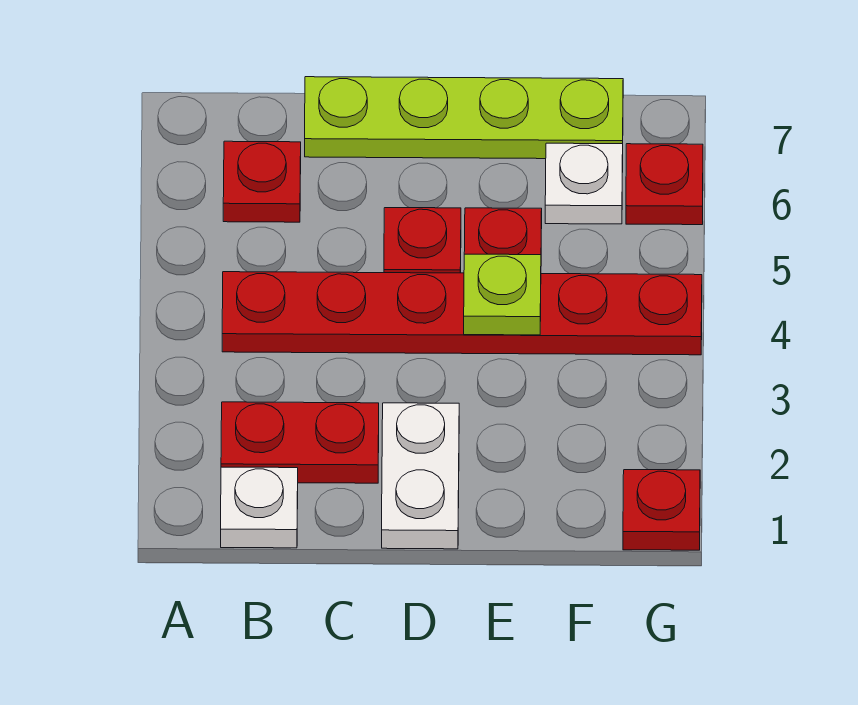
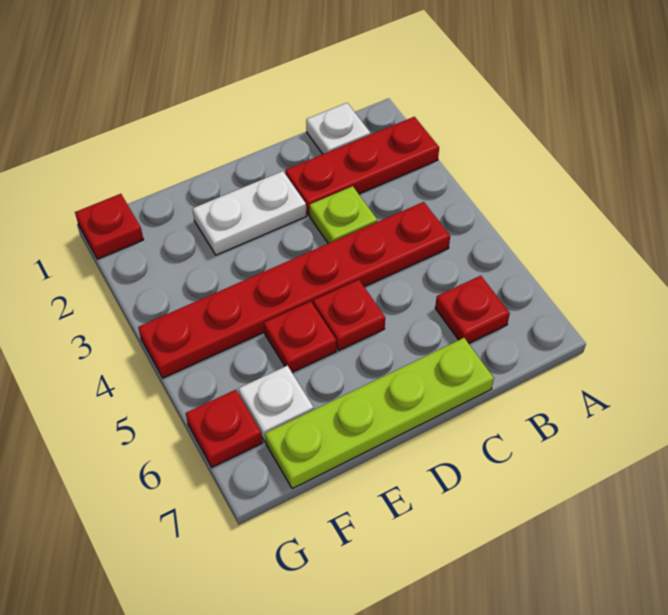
red 1x2 plate [221,402,379,483] -> red 1x3 plate [285,117,439,215]
white 1x2 plate [382,403,459,549] -> white 1x2 plate turned to [193,171,306,255]
lime 1x1 plate [464,254,541,335] -> lime 1x1 plate moved to [310,186,377,243]

